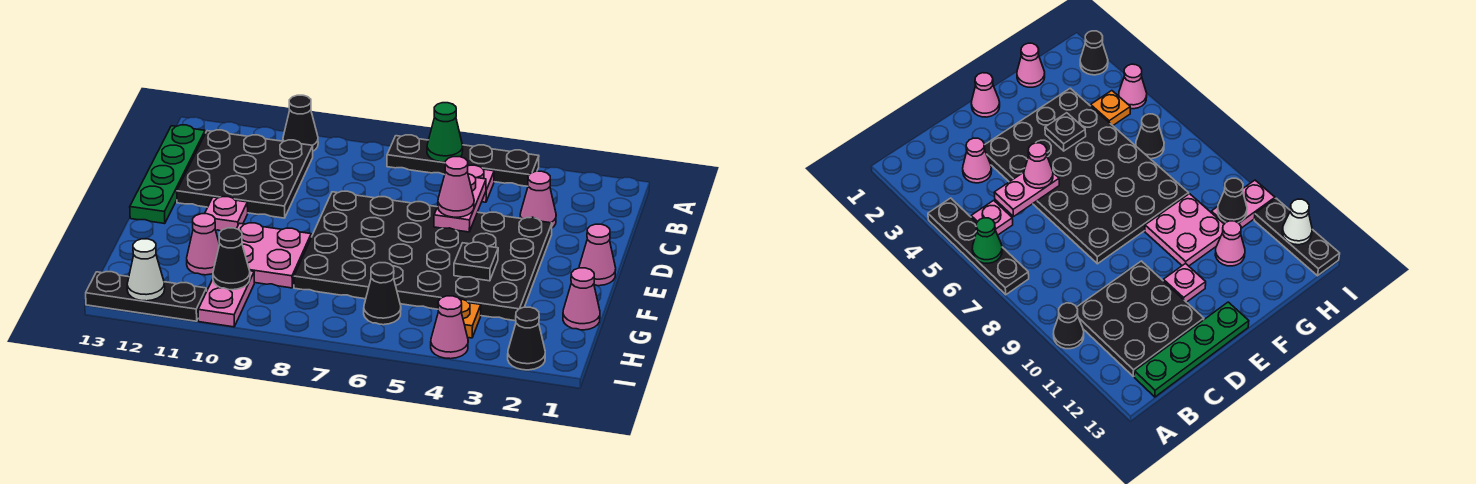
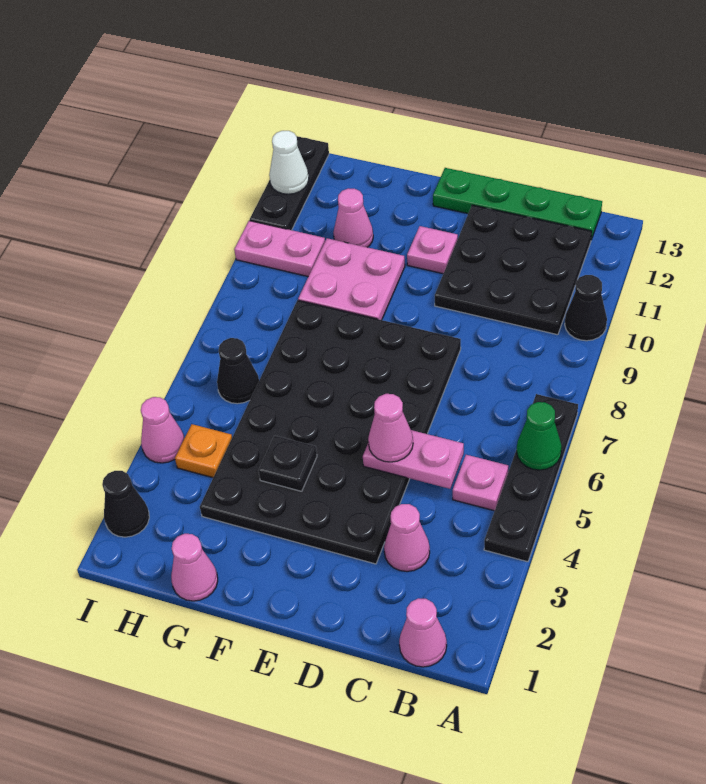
pink 1x1 cone [579,224,616,286] -> pink 1x1 cone moved to [399,598,447,667]
black 1x1 cone [213,228,250,290] -> none

